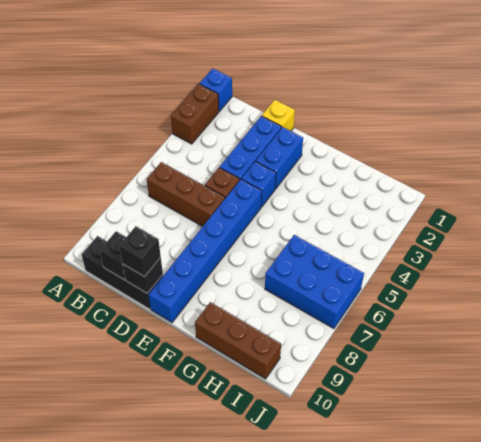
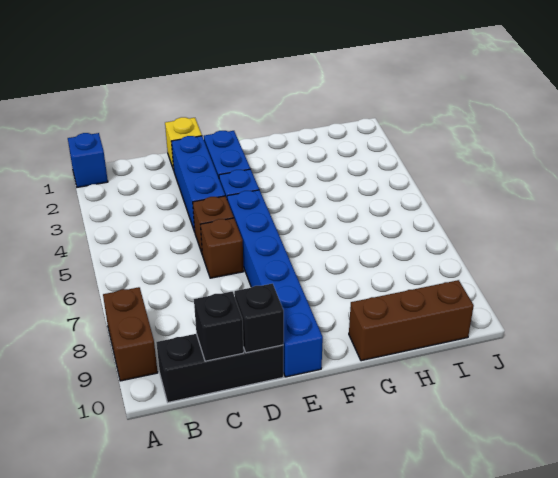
brown 1x2 brick [171,84,219,144] -> brown 1x2 brick moved to [103,287,158,381]
brown 1x3 brick [147,162,225,226] -> brown 1x1 brick [200,218,244,278]
black 1x1 brick [119,226,161,277] -> none
blue 2x3 brick [265,235,364,329] -> none

